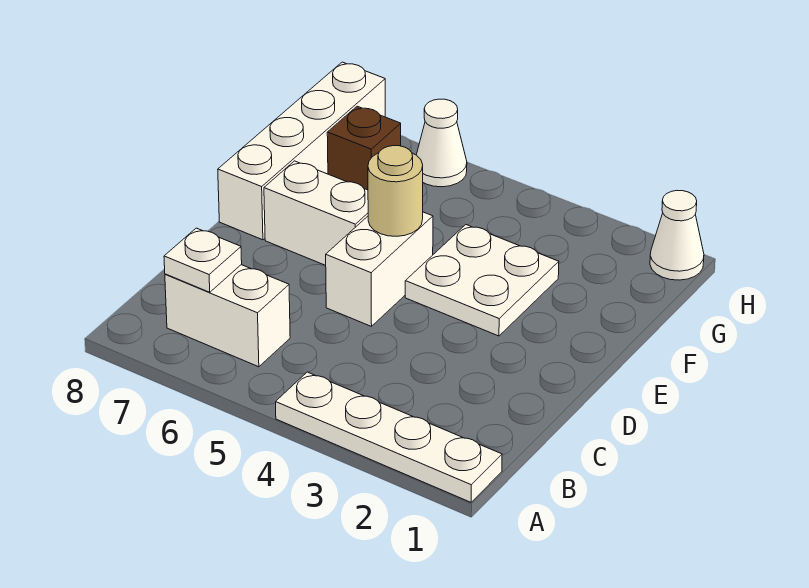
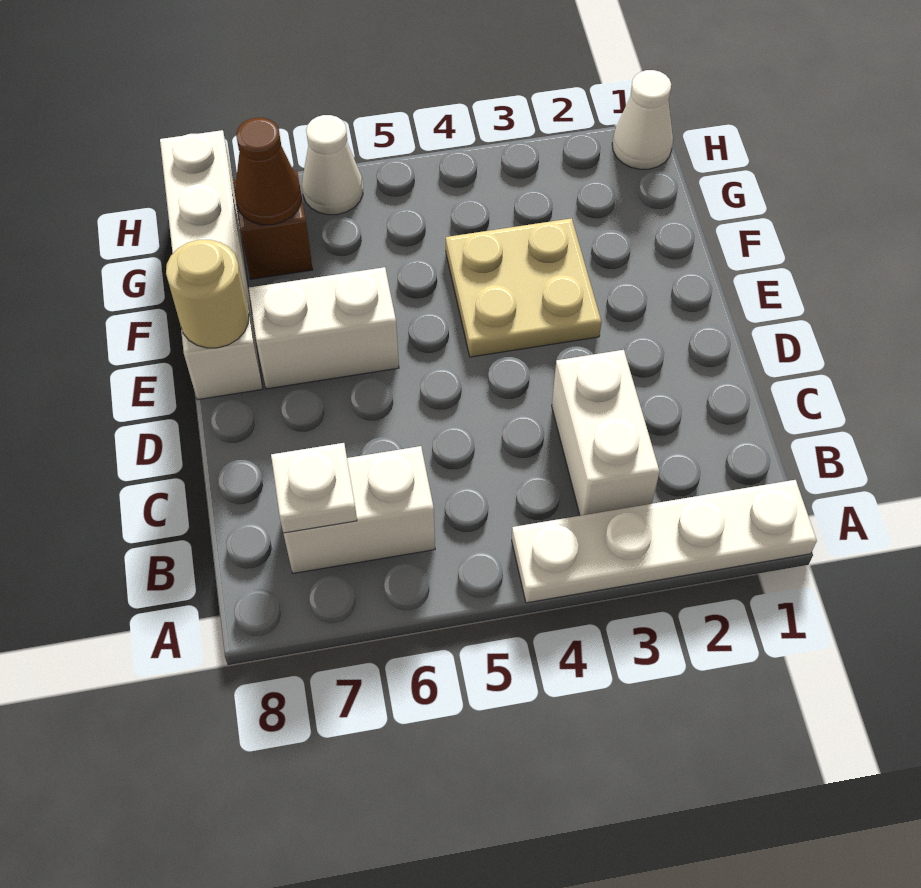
white 1x2 brick [326,212,433,326] -> white 1x2 brick moved to [552,350,659,516]
white 2x2 plate [405,225,559,336] -> tan 2x2 plate [446,218,601,357]
tan 1x1 round brick [368,146,423,236] -> tan 1x1 round brick moved to [166,240,249,348]
none -> brown 1x1 cone [235,118,301,225]

